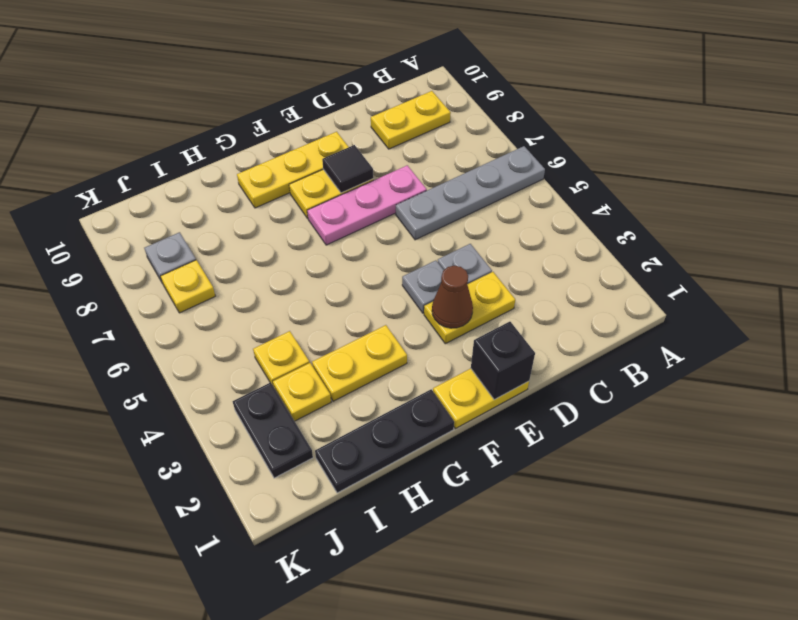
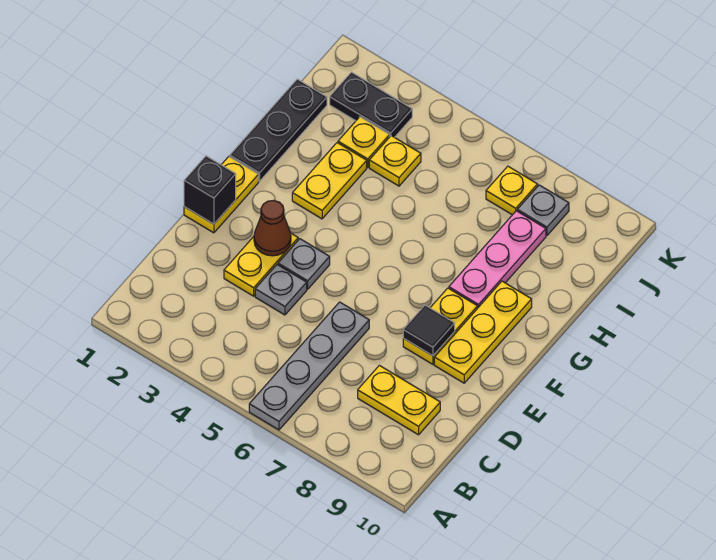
yellow 1x2 plate [371,91,451,149] -> yellow 1x2 plate turned to [358,365,440,435]
pink 1x3 plate [307,165,427,245] -> pink 1x3 plate moved to [449,211,546,307]

